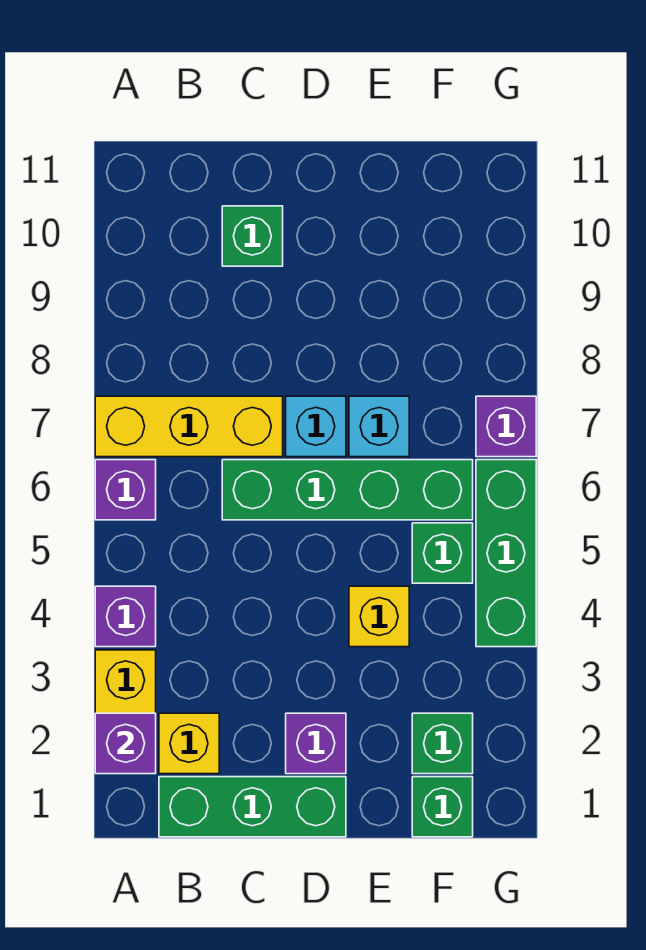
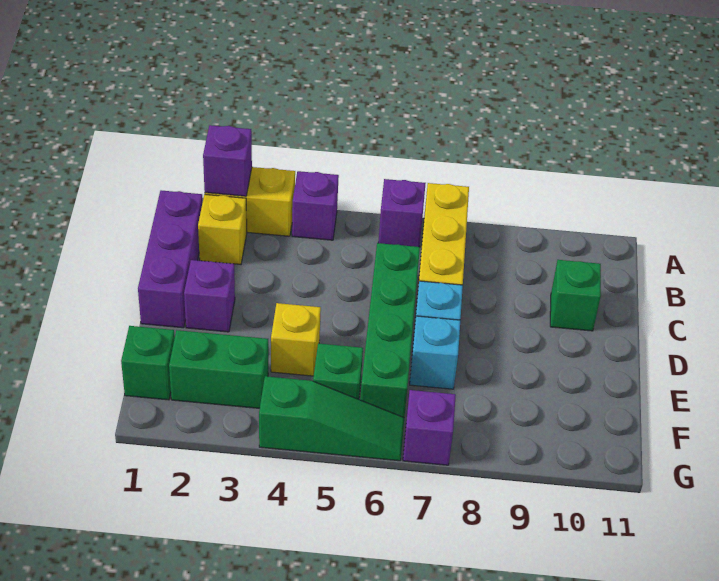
green 1x3 brick [159,777,346,837] -> purple 1x3 brick [138,190,203,328]
green 1x1 brick [412,713,473,774] -> green 1x2 brick [169,330,268,408]
green 1x3 brick [476,460,536,647] -> green 1x3 slope [259,376,404,461]

